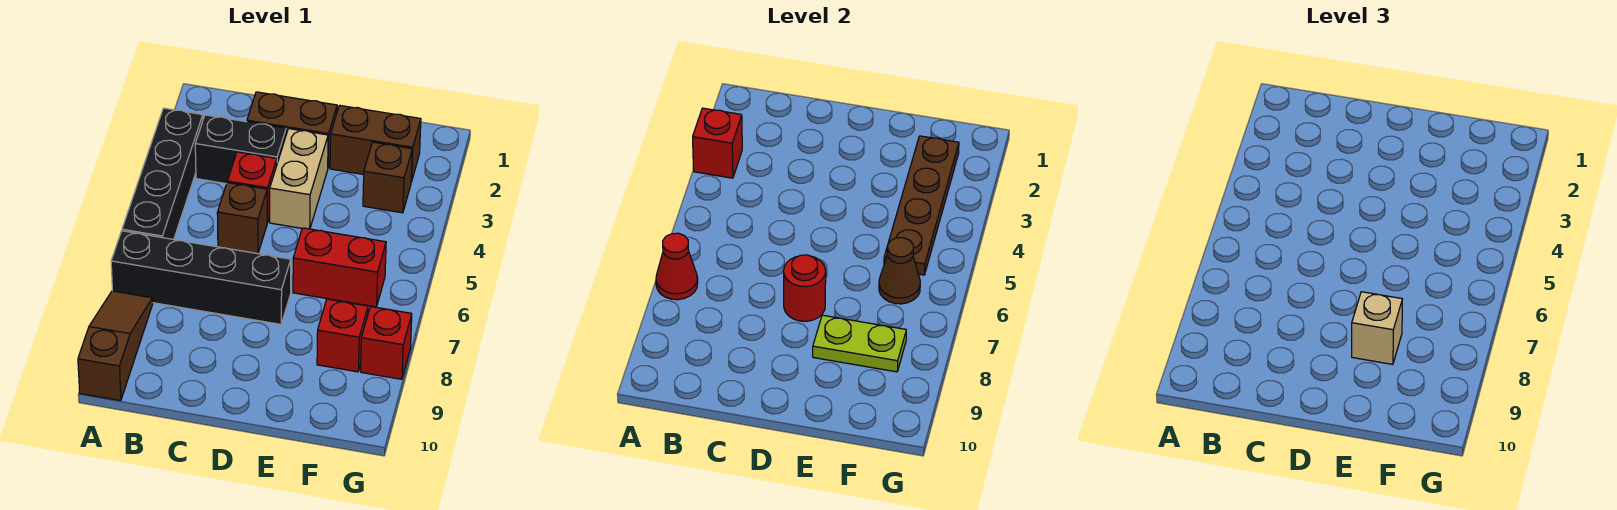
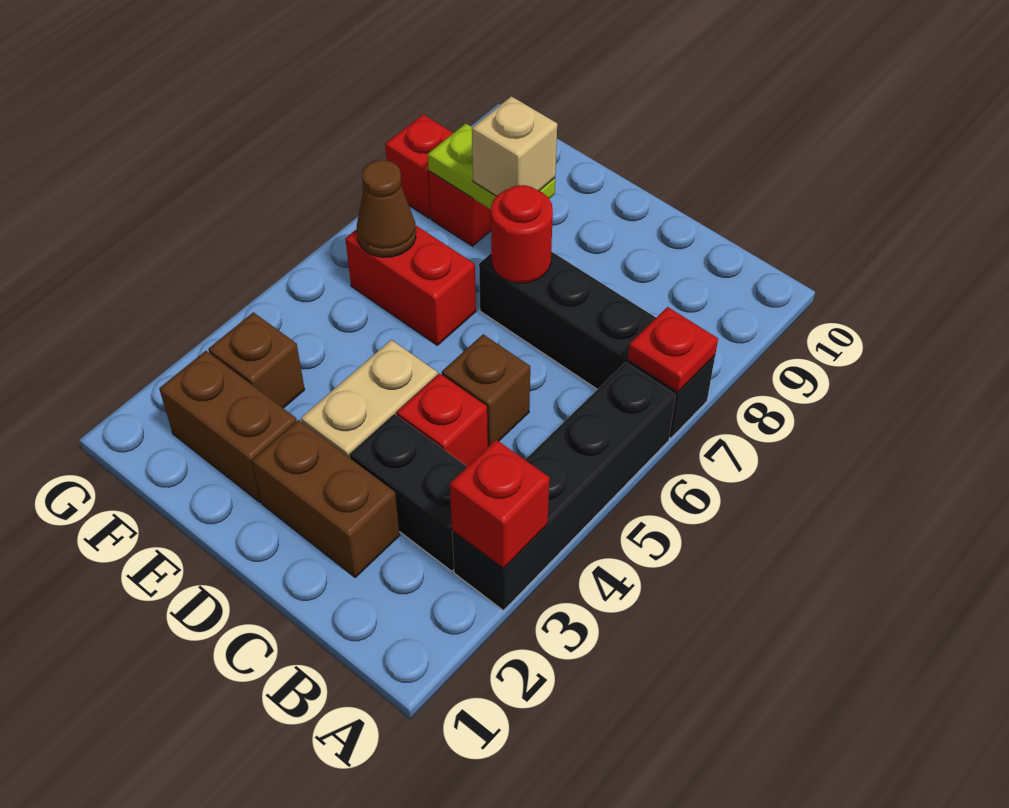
red 1x1 cone [656,233,698,300] -> red 1x1 plate [628,307,718,392]
brown 1x3 slope [78,291,153,401] -> none
brown 1x4 plate [884,136,959,275] -> none

